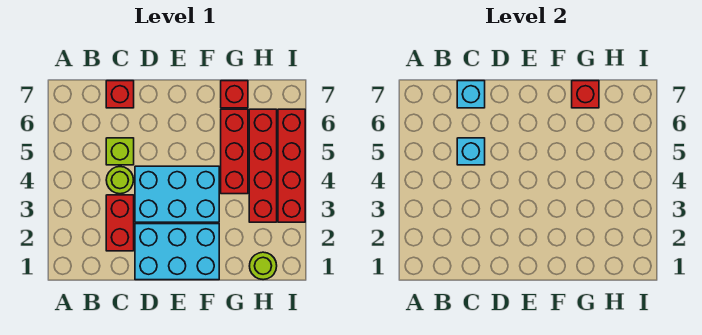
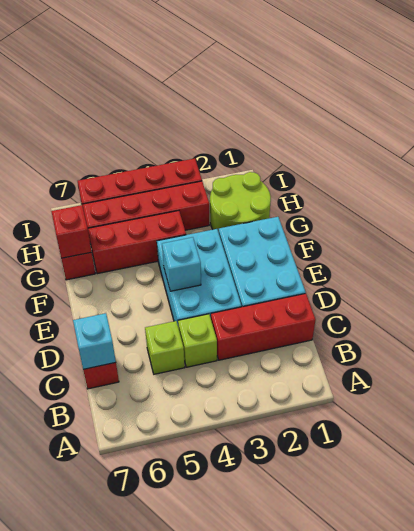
red 1x2 brick [106,195,134,251] -> red 1x3 brick [211,294,315,360]
lime 1x1 round brick [106,167,134,194] -> lime 1x1 brick [178,314,217,367]
cyan 1x1 brick [457,138,485,165] -> cyan 1x1 brick moved to [162,237,201,291]
lime 1x1 round brick [250,252,277,280] -> lime 2x2 round brick [210,172,271,232]

